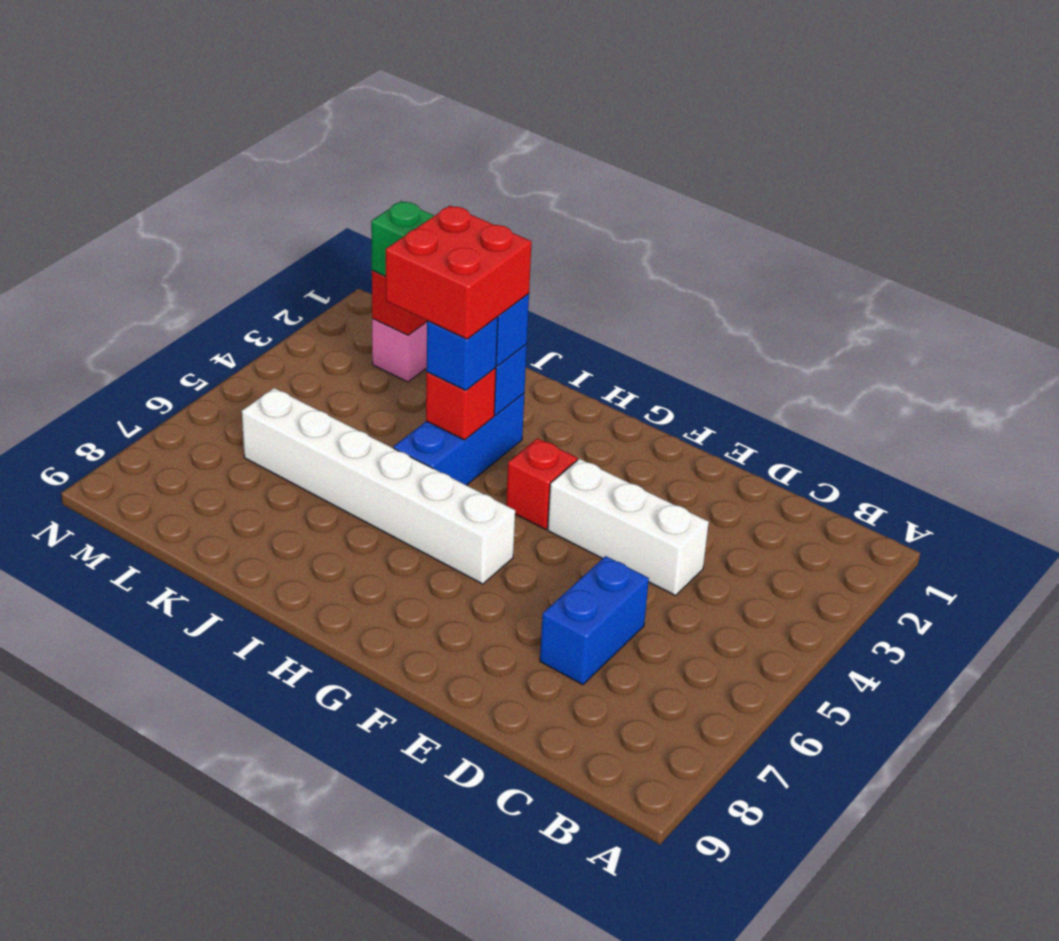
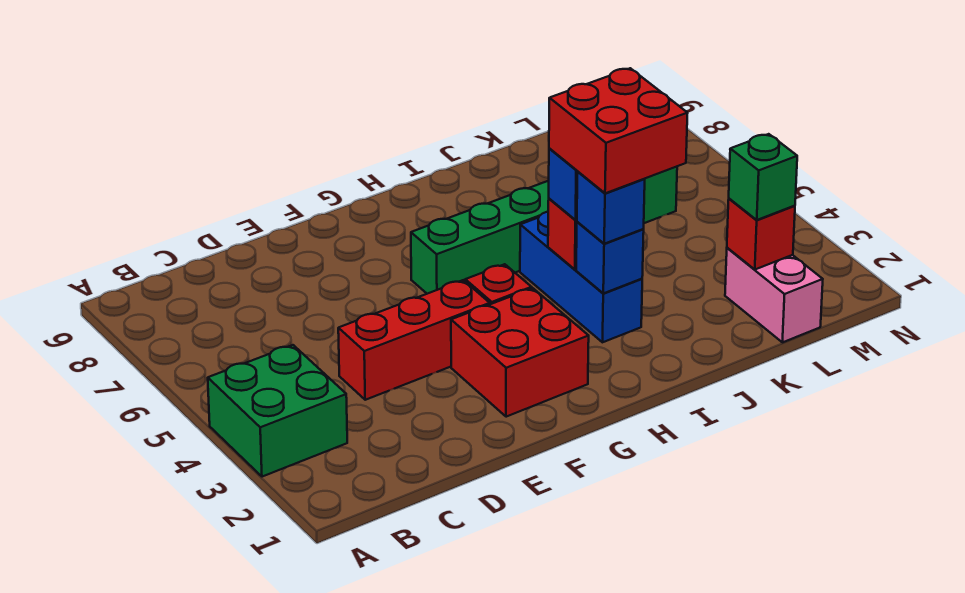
none -> green 2x2 brick [208,345,347,477]
white 1x3 brick [548,459,709,596] -> red 1x3 brick [338,280,490,400]
blue 1x2 brick [540,556,649,685] -> none
none -> red 2x2 brick [451,288,589,417]
white 1x6 brick [242,388,515,584] -> green 1x6 brick [411,167,677,294]

